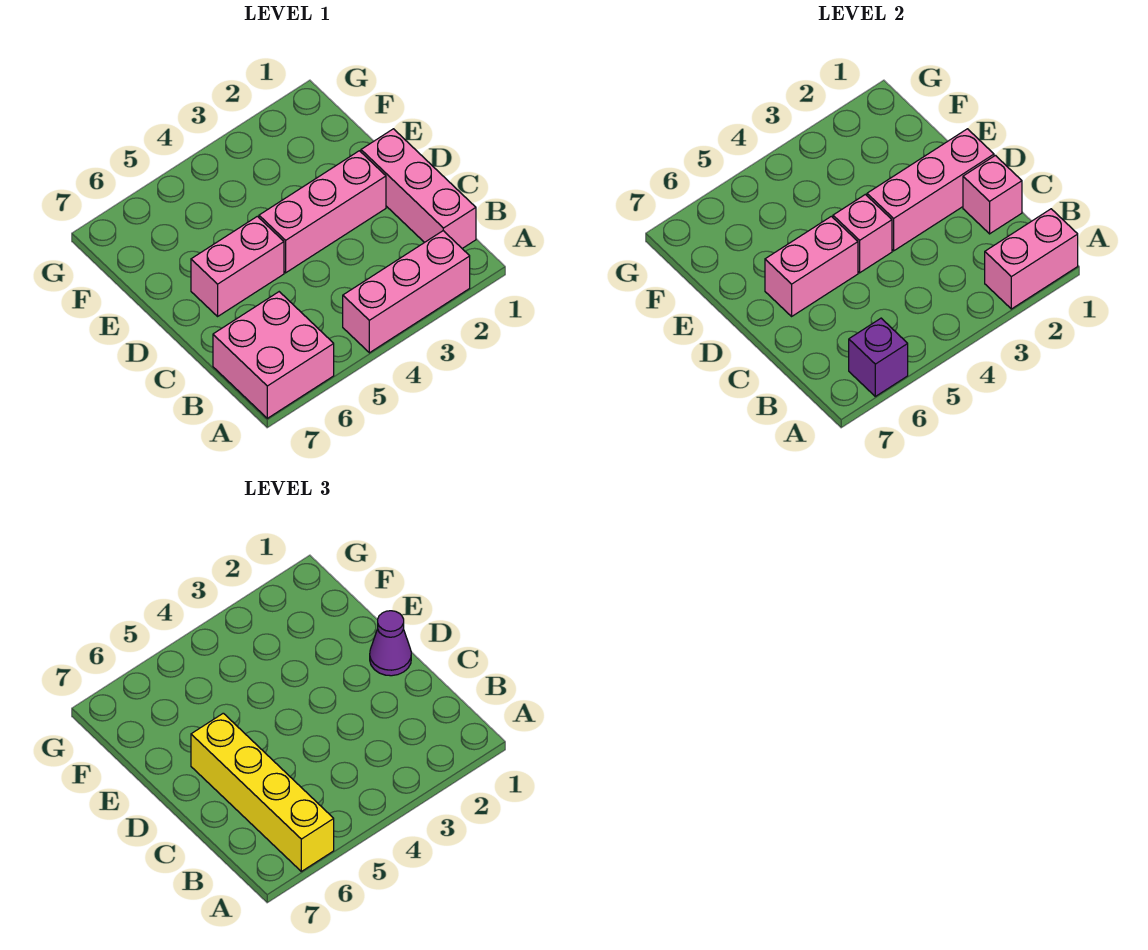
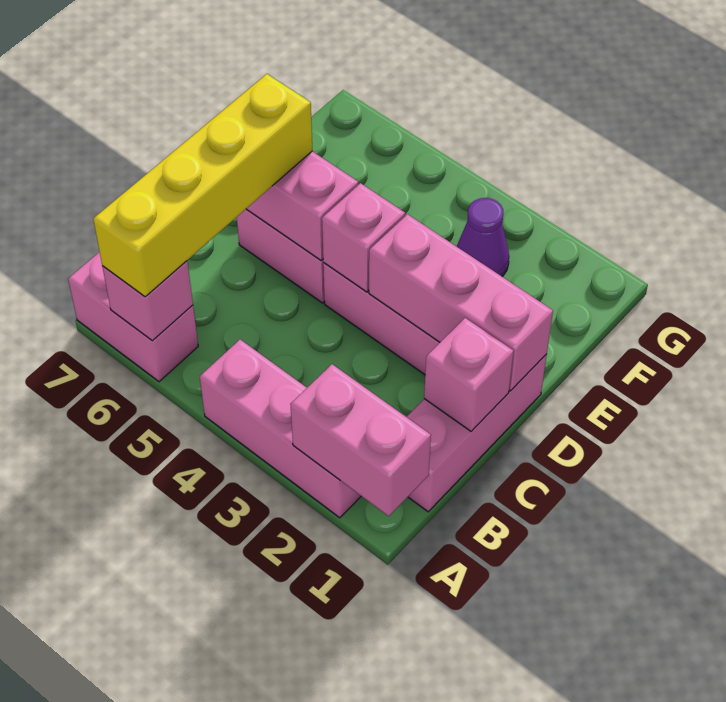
pink 2x2 brick [213,292,334,418] -> pink 1x2 brick [68,252,198,382]
purple 1x1 brick [849,318,908,396] -> pink 1x1 brick [102,261,193,341]
purple 1x1 cone [370,611,411,676] -> purple 1x1 cone moved to [457,198,509,276]

